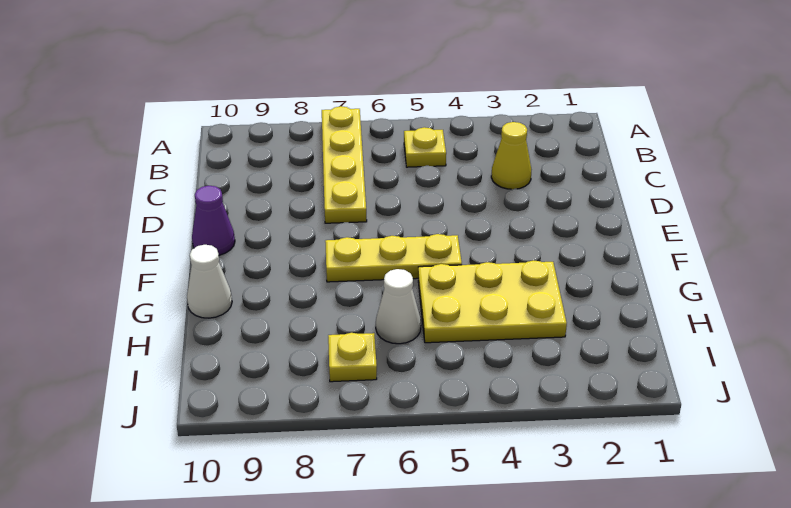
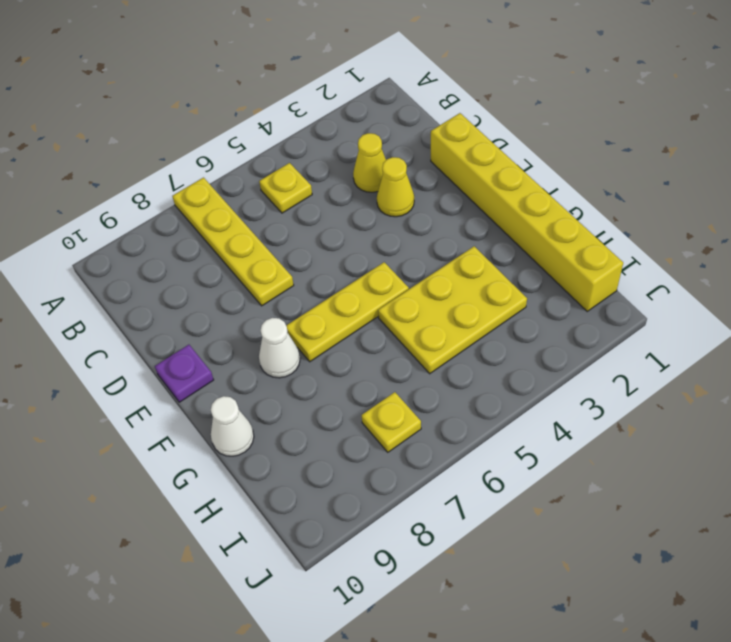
none -> yellow 1x6 brick [431,113,623,311]
none -> yellow 1x1 cone [377,157,414,217]
purple 1x1 cone [192,186,235,255] -> purple 1x1 plate [155,345,214,402]
white 1x1 cone [376,269,421,344] -> white 1x1 cone moved to [259,318,300,378]

